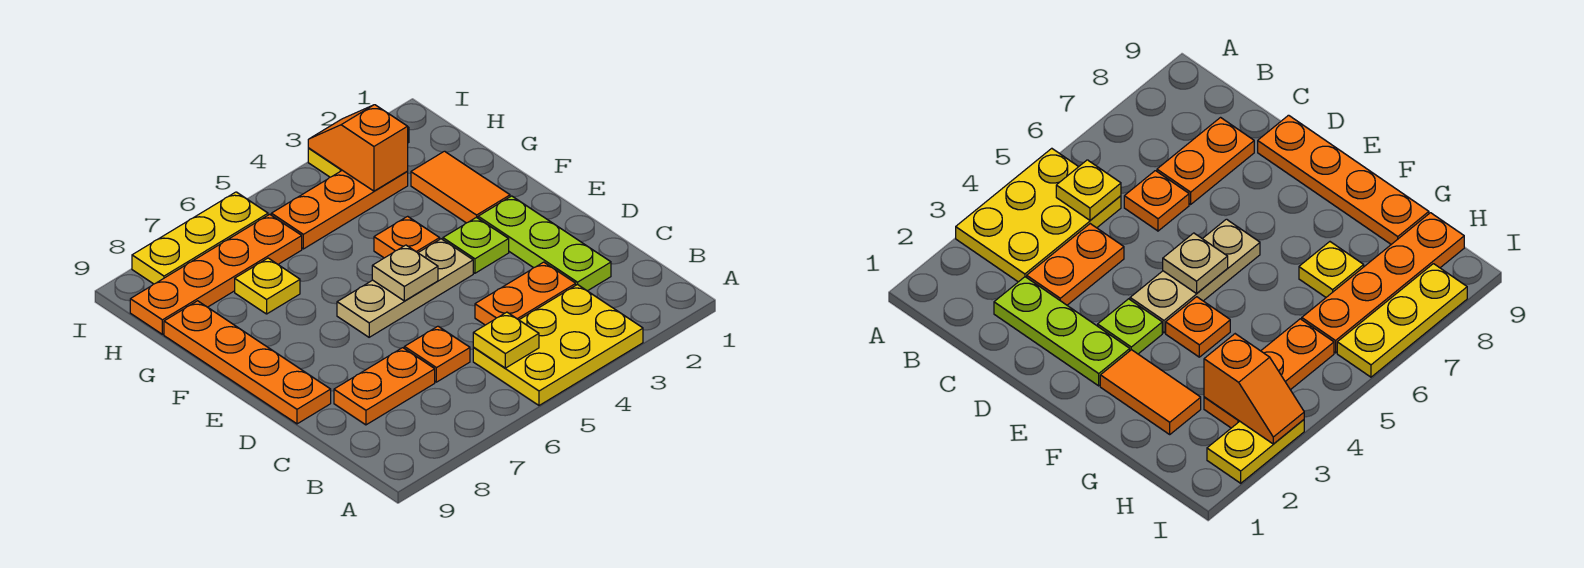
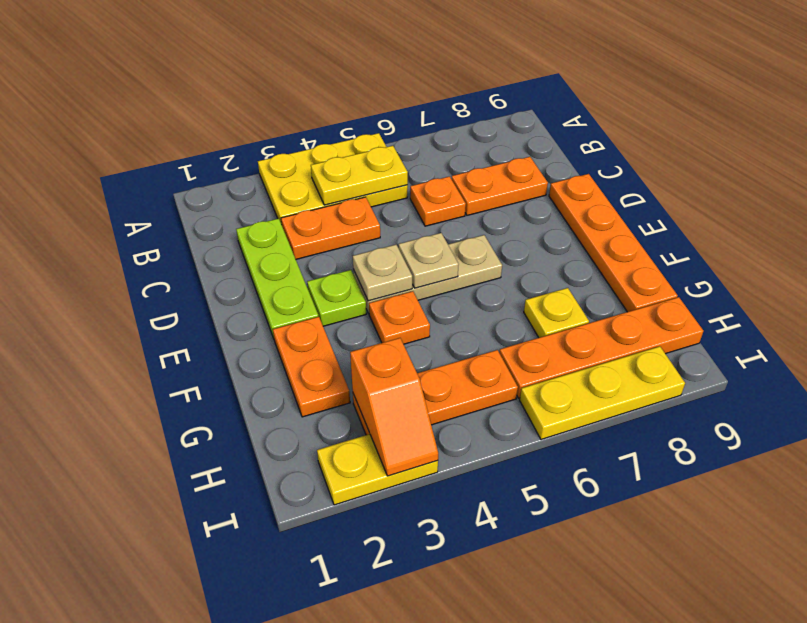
yellow 1x1 plate [473,312,539,368] -> yellow 1x2 plate [311,146,408,205]
none -> tan 1x1 plate [353,245,412,301]
orange 1x2 tile [411,151,510,223] -> orange 1x2 plate [273,317,350,417]

